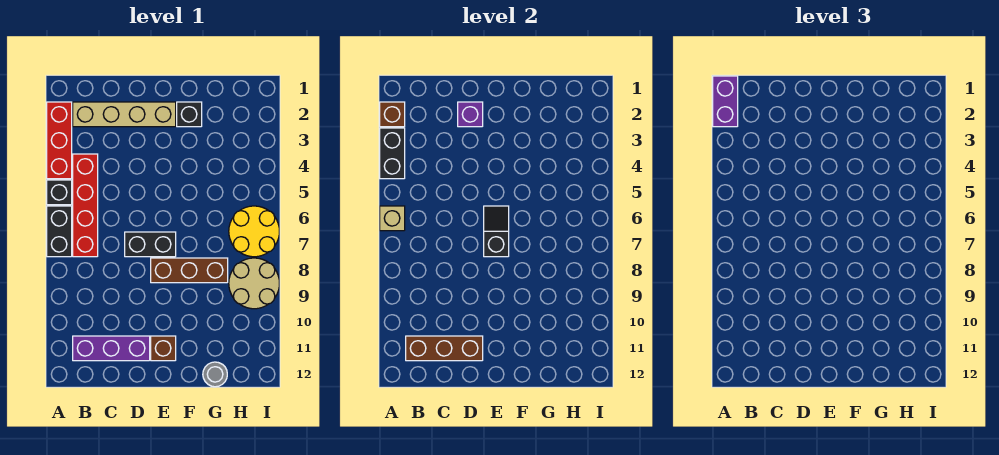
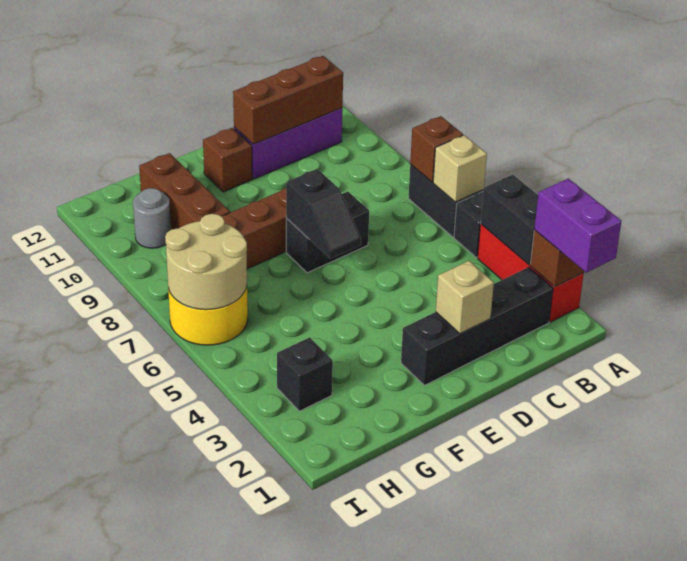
none -> brown 1x1 brick [410,116,463,182]
tan 1x4 brick [73,102,176,127] -> black 1x4 brick [401,267,553,385]
red 1x4 brick [73,154,98,257] -> none
purple 1x1 brick [458,102,483,127] -> tan 1x1 brick [436,261,494,334]
black 1x1 brick [177,102,202,127] -> black 1x1 brick moved to [277,337,333,411]
none -> brown 1x3 brick [139,153,230,230]
grey 1x1 round brick [203,362,227,387] -> grey 1x1 round brick moved to [133,188,171,248]
tan 2x2 round brick [229,258,279,309] -> tan 2x2 round brick moved to [165,214,247,310]

